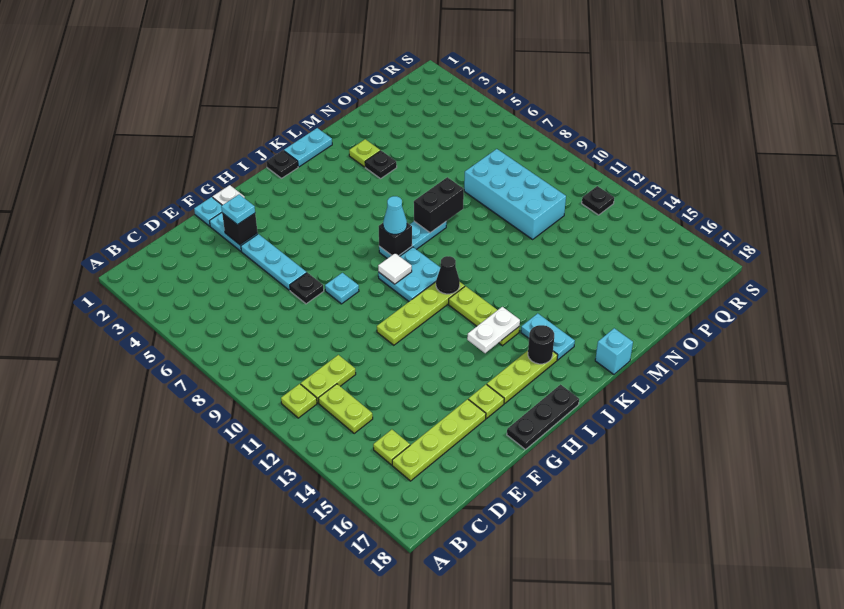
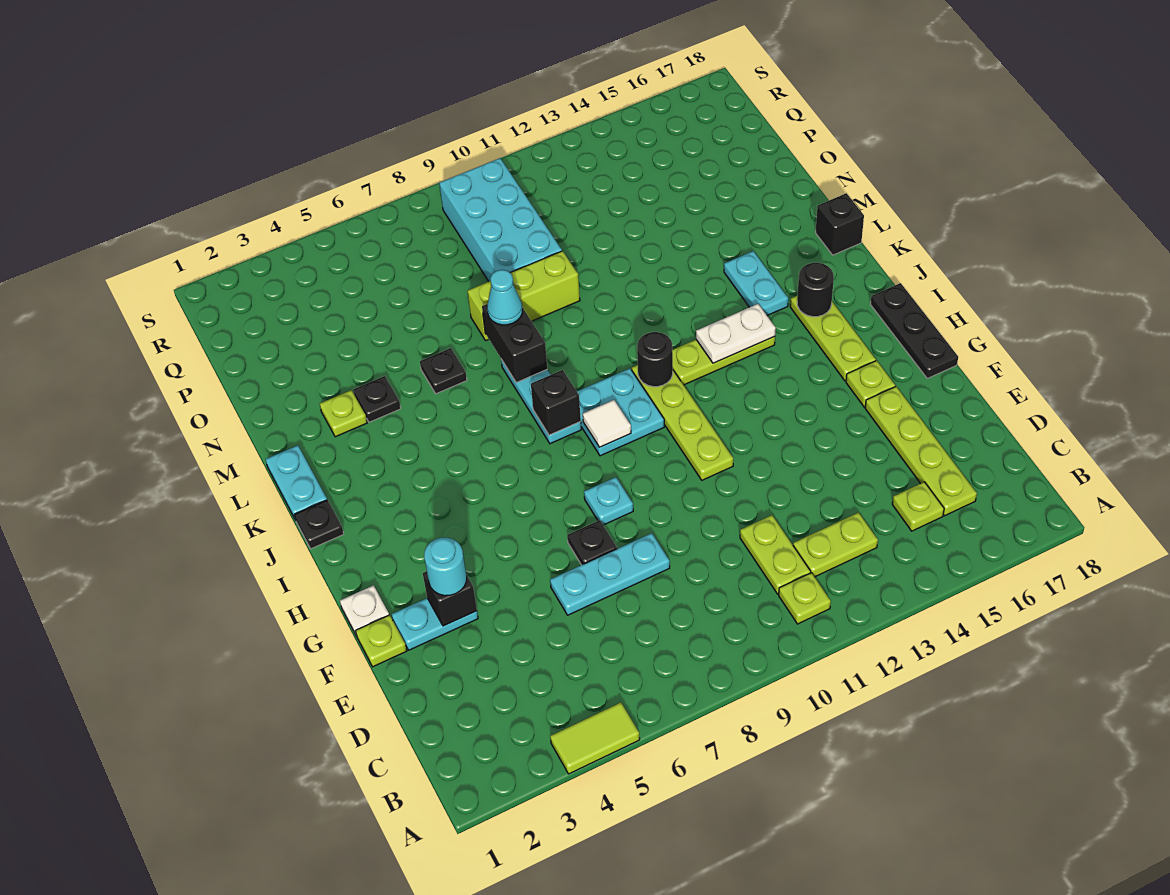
none -> lime 1x2 tile [550,703,640,774]
cyan 1x1 plate [194,197,222,226] -> lime 1x1 plate [356,615,407,667]
cyan 1x1 plate [221,194,255,225] -> cyan 1x1 round brick [424,538,467,596]
cyan 1x3 plate [241,234,307,290] -> cyan 1x3 plate moved to [550,533,670,615]
white 1x2 plate [467,307,520,353] -> white 1x2 plate turned to [696,304,776,363]
cyan 1x1 cone [383,196,407,234] -> cyan 1x1 cone moved to [487,270,522,325]
black 1x1 cone [436,256,460,294] -> black 1x1 round brick [637,332,673,387]
cyan 1x2 plate [521,313,575,360] -> cyan 1x2 plate turned to [724,251,788,315]
cyan 1x1 brick [595,328,633,374] -> black 1x1 brick [816,193,864,255]
none -> lime 1x3 brick [468,251,580,341]
cyan 2x4 brick [464,149,566,239] -> cyan 2x4 brick turned to [439,158,562,281]
black 1x1 plate [582,186,614,215] -> black 1x1 plate moved to [420,348,467,394]

